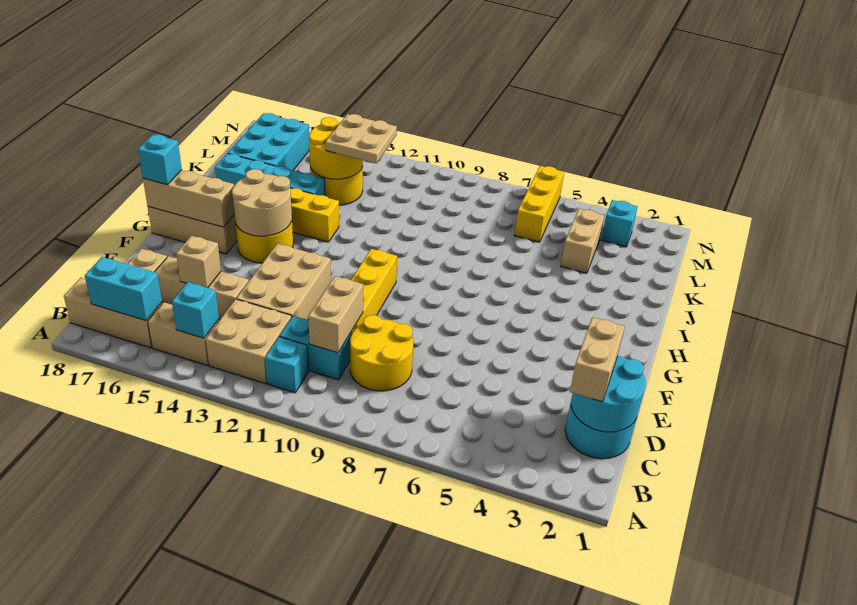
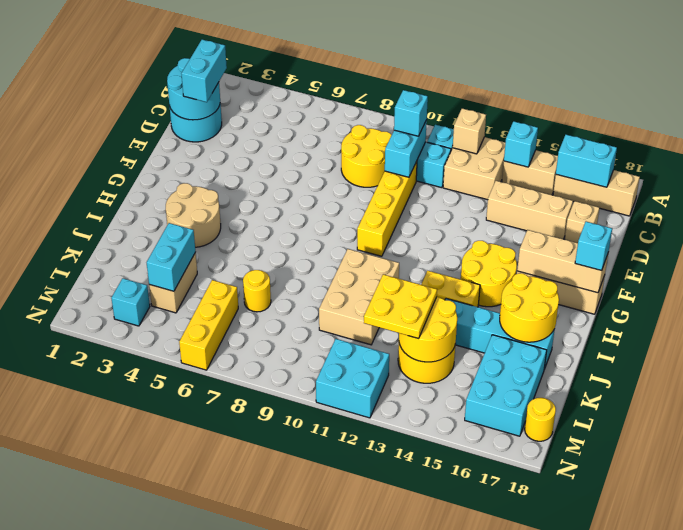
tan 1x2 brick [570,317,625,402] -> cyan 1x2 brick [181,40,227,102]
tan 1x2 brick [308,276,363,353] -> cyan 1x2 brick [385,120,427,177]
none -> cyan 1x1 brick [394,90,428,136]
tan 2x3 brick [236,244,331,320] -> tan 2x3 brick moved to [319,249,399,345]
tan 1x1 brick [176,236,221,288] -> tan 1x1 brick moved to [453,108,486,154]
tan 2x2 round brick [232,169,292,236] -> tan 2x2 round brick moved to [166,183,221,247]
none -> yellow 2x2 round brick [500,273,559,342]
none -> cyan 1x2 brick [147,223,196,291]
none -> yellow 1x1 round brick [243,270,271,312]
tan 2x2 plate [326,114,397,164] -> yellow 2x2 plate [364,274,437,339]
none -> cyan 2x2 brick [316,339,389,418]
none -> yellow 1x1 round brick [525,398,556,441]

